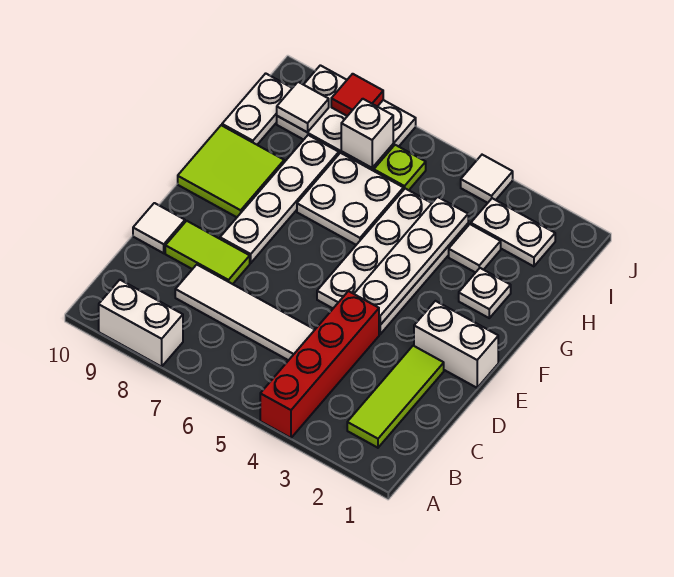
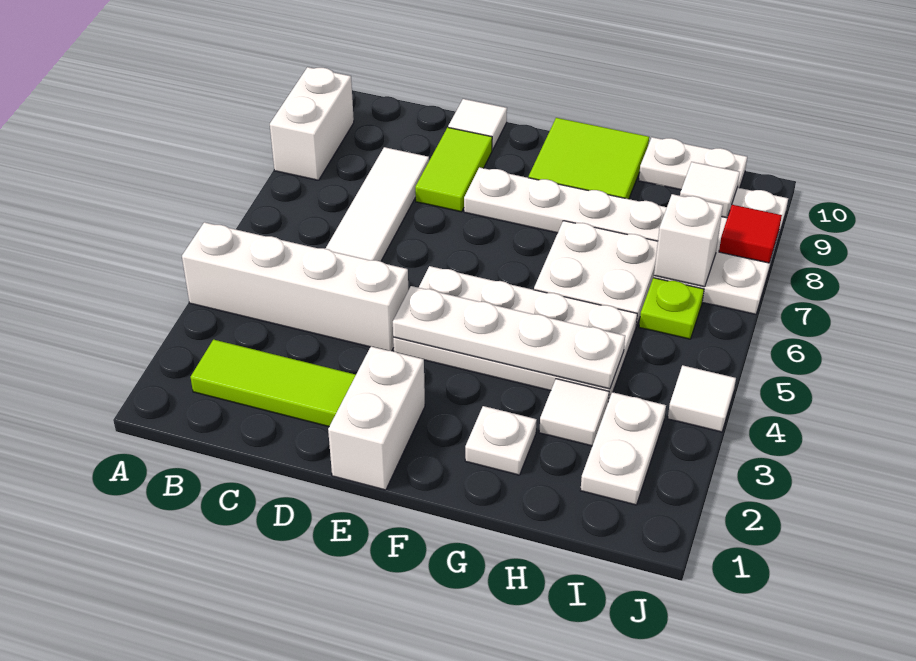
red 1x4 brick [260,291,379,438] -> white 1x4 brick [182,222,408,351]

